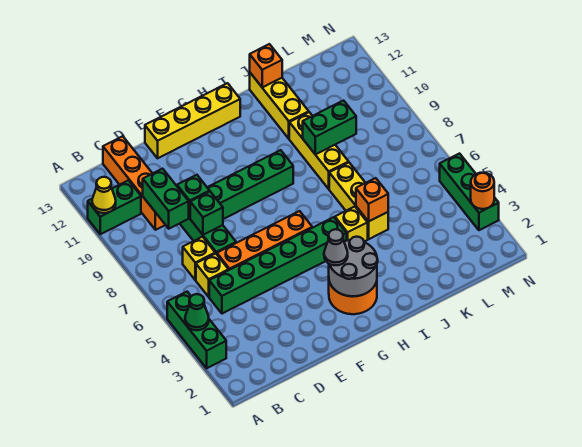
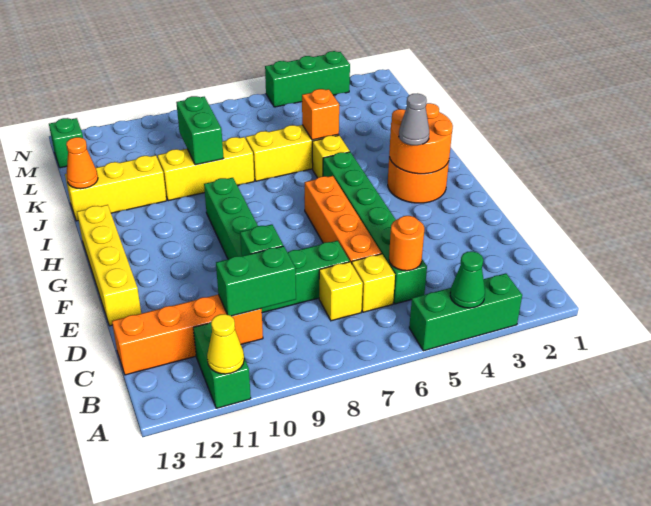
green 1x1 brick [190,192,223,235] -> green 1x1 brick moved to [49,118,83,168]
grey 2x2 round brick [329,237,378,296] -> orange 2x2 round brick [389,103,453,174]
orange 1x1 brick [250,44,282,88] -> orange 1x1 cone [66,137,98,189]
orange 1x1 round brick [471,173,494,209] -> orange 1x1 round brick moved to [389,216,424,271]

